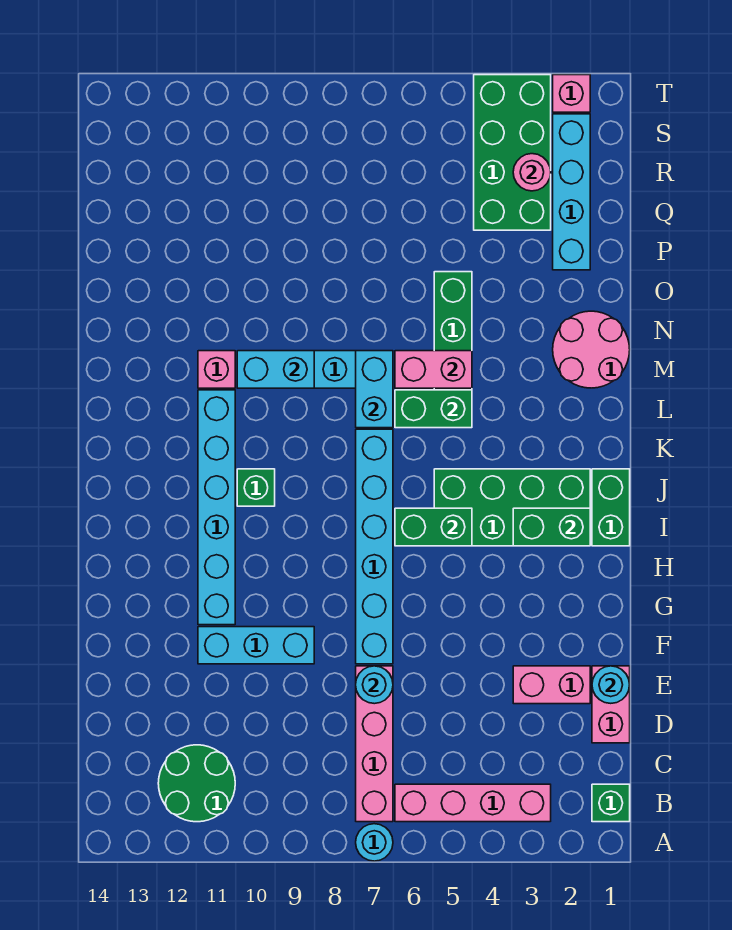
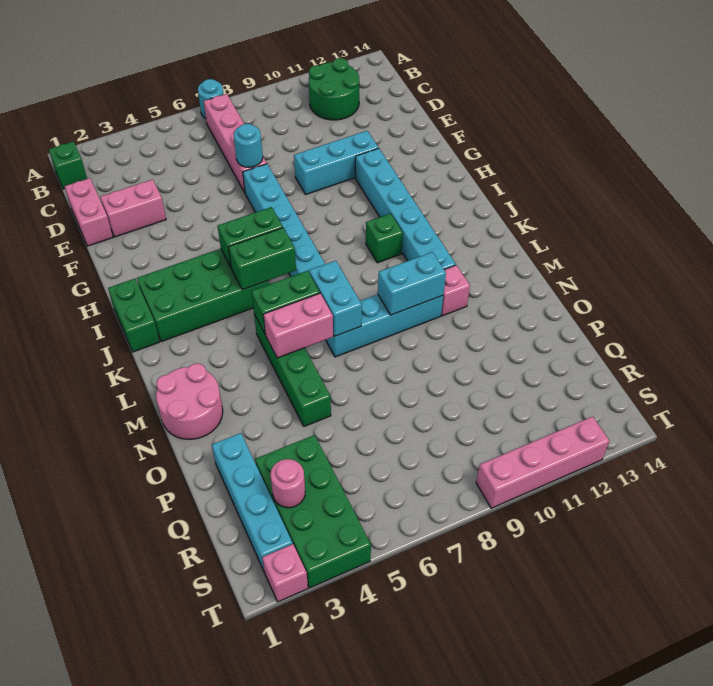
pink 1x4 brick [395,784,551,822] -> pink 1x4 brick moved to [476,416,609,508]
cyan 1x1 round brick [592,666,630,703] -> none
green 1x2 brick [513,508,590,546] -> green 1x2 brick moved to [229,228,296,290]

